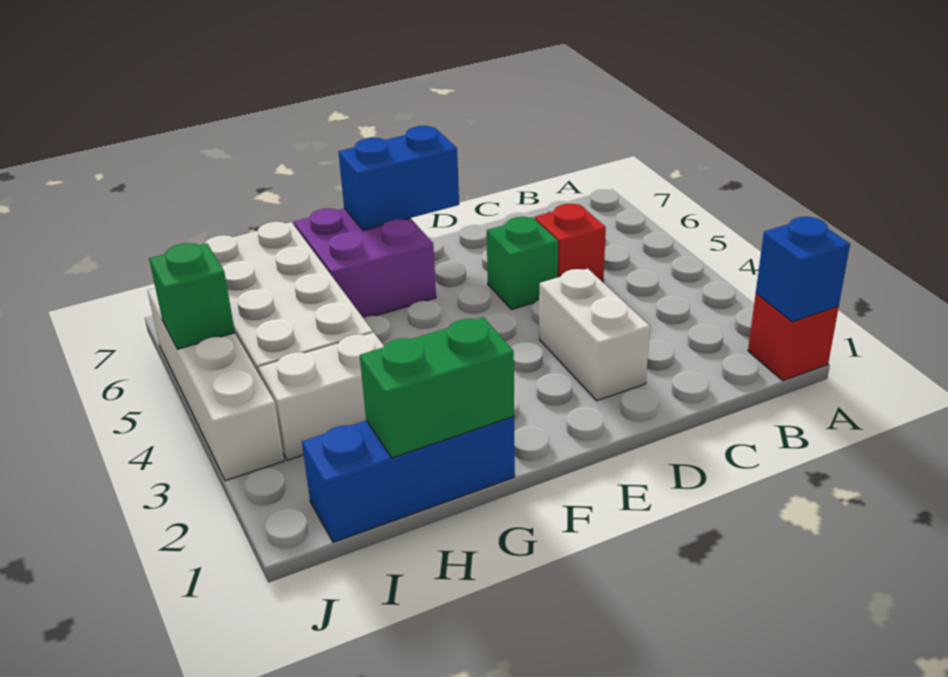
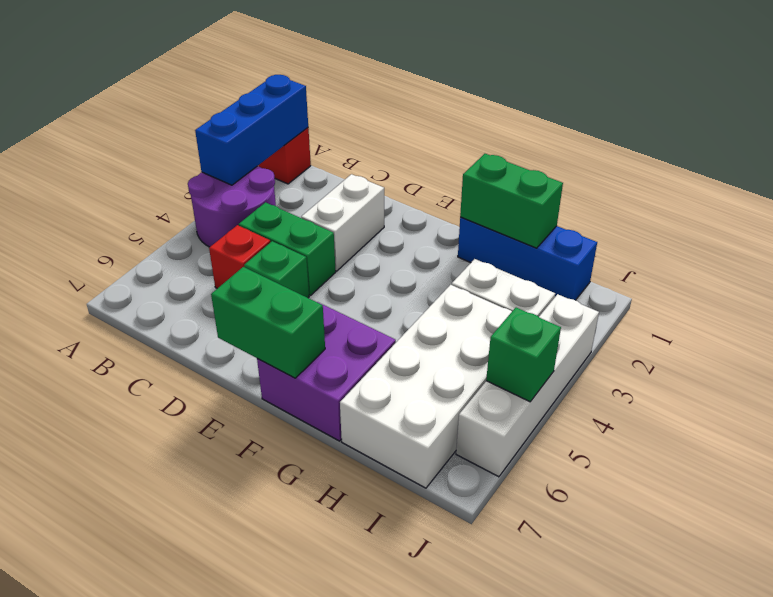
blue 1x1 brick [756,217,850,322] -> blue 1x3 brick [195,75,308,185]
none -> purple 2x2 round brick [188,166,276,247]
none -> green 1x2 brick [239,202,336,295]
blue 1x2 brick [338,126,459,230] -> green 1x2 brick [211,267,325,378]

